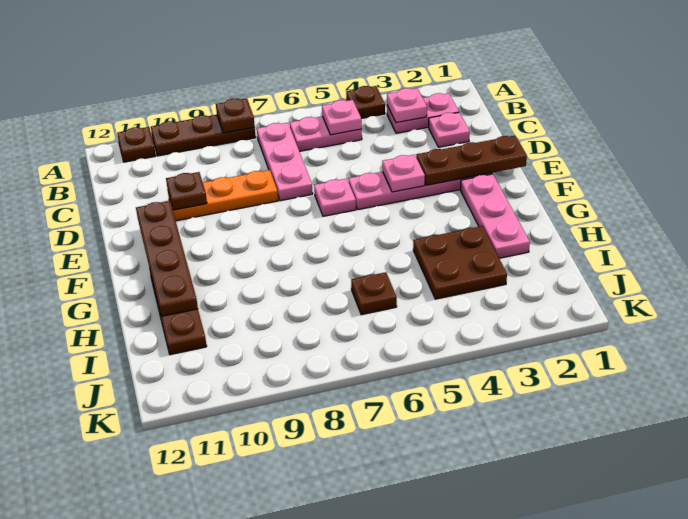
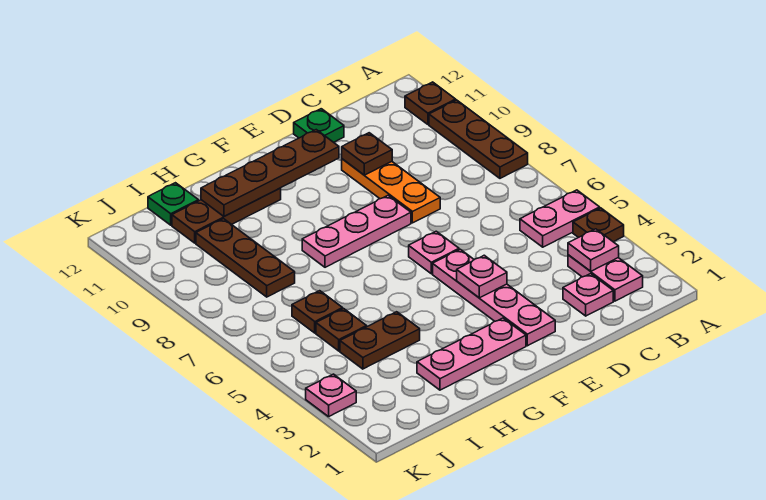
brown 1x1 plate [216,98,255,133] -> brown 1x1 plate moved to [316,309,367,351]
pink 1x2 plate [290,116,362,151] -> pink 1x2 plate turned to [520,190,600,247]
pink 1x1 plate [322,100,362,135] -> pink 1x1 plate moved to [306,374,356,417]
pink 1x3 plate [257,123,313,201] -> pink 1x3 plate moved to [302,195,411,267]
none -> green 1x1 plate [294,109,344,142]
brown 1x3 plate [416,136,527,185] -> brown 1x3 plate moved to [196,219,295,297]
brown 2x2 plate [413,226,507,299] -> brown 1x2 plate [340,312,420,369]
none -> green 1x1 plate [148,183,198,225]

